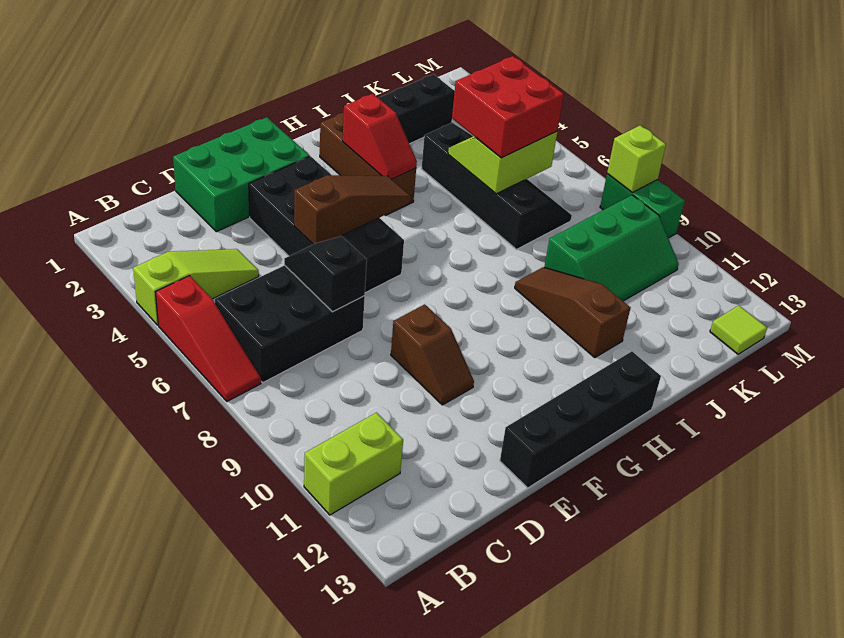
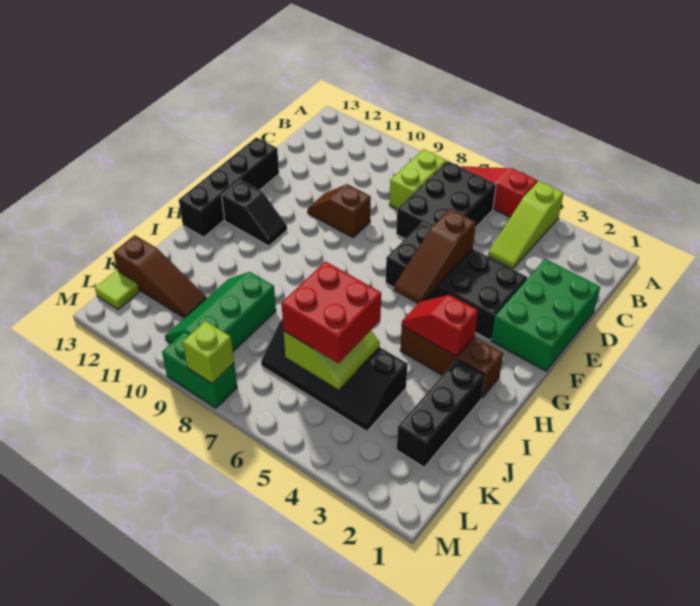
lime 1x2 brick [304,413,403,515] -> lime 1x2 brick moved to [389,149,446,209]
black 1x2 slope [284,236,367,312] -> black 1x2 slope moved to [222,180,287,246]
brown 1x3 slope [515,267,631,358] -> brown 1x3 slope moved to [114,235,207,318]

